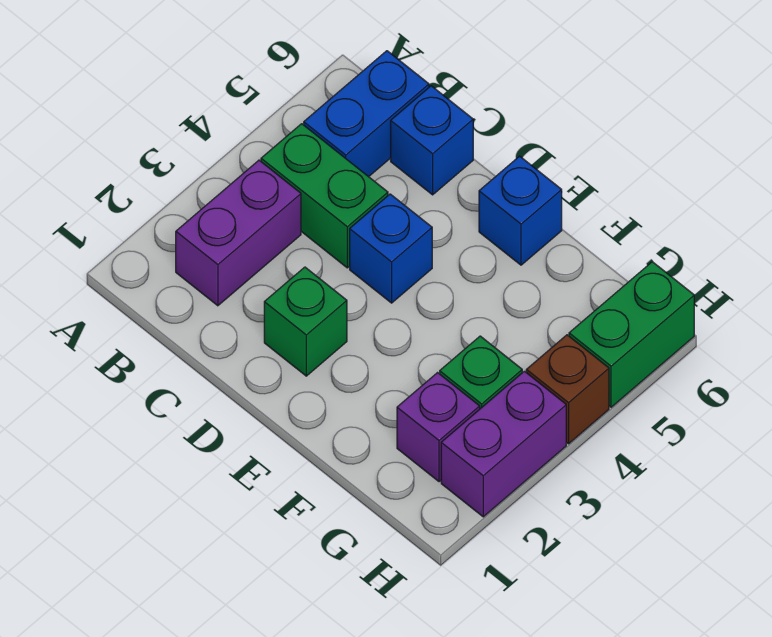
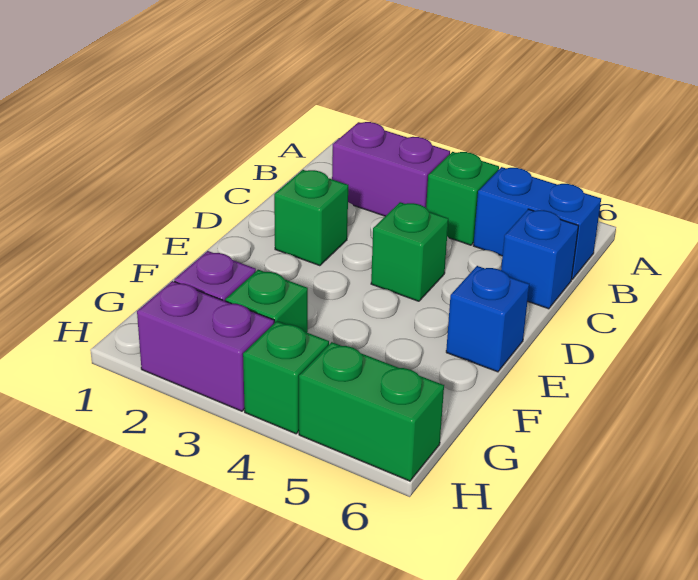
green 1x2 brick [261,124,388,268] -> green 1x1 brick [426,152,499,245]
blue 1x1 brick [350,194,432,303] -> green 1x1 brick [371,202,448,301]
brown 1x1 brick [526,335,609,444] -> green 1x1 brick [243,321,329,434]

